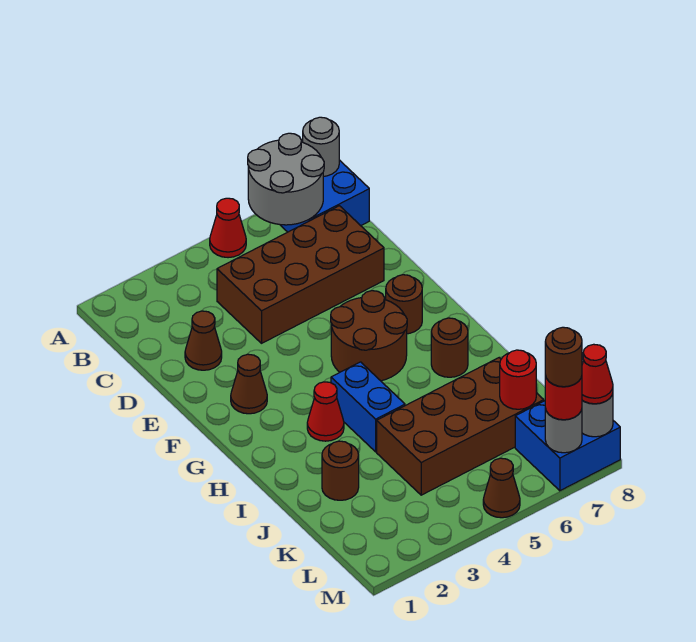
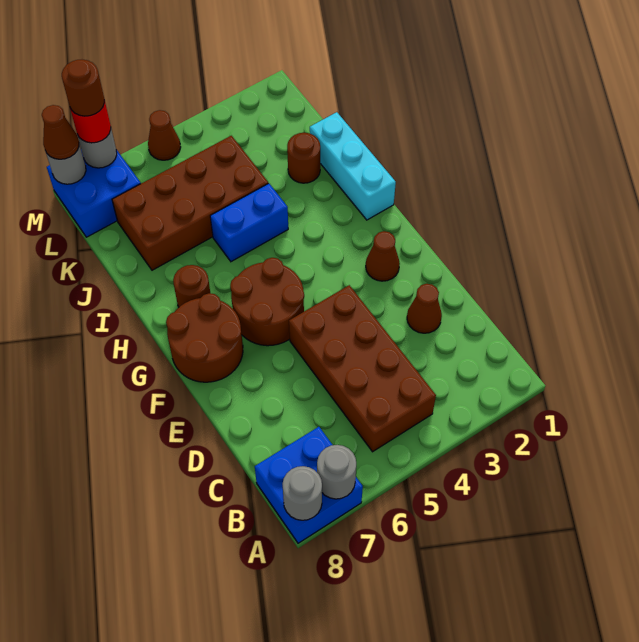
red 1x1 cone [210,198,246,258] -> none
grey 2x2 round brick [248,133,324,225] -> grey 1x1 round brick [317,445,356,499]
brown 2x4 brick [217,206,384,343] -> brown 2x4 brick turned to [289,285,436,452]
brown 1x1 round brick [386,275,422,334] -> brown 2x2 round brick [166,293,243,382]
none -> cyan 1x3 brick [310,112,396,220]
red 1x1 cone [307,382,344,441] -> none
blue 1x2 brick [331,362,405,452] -> blue 1x2 brick turned to [210,183,288,262]
red 1x1 round brick [500,350,536,409] -> none
red 1x1 cone [582,344,613,404] -> brown 1x1 cone [42,105,79,159]

